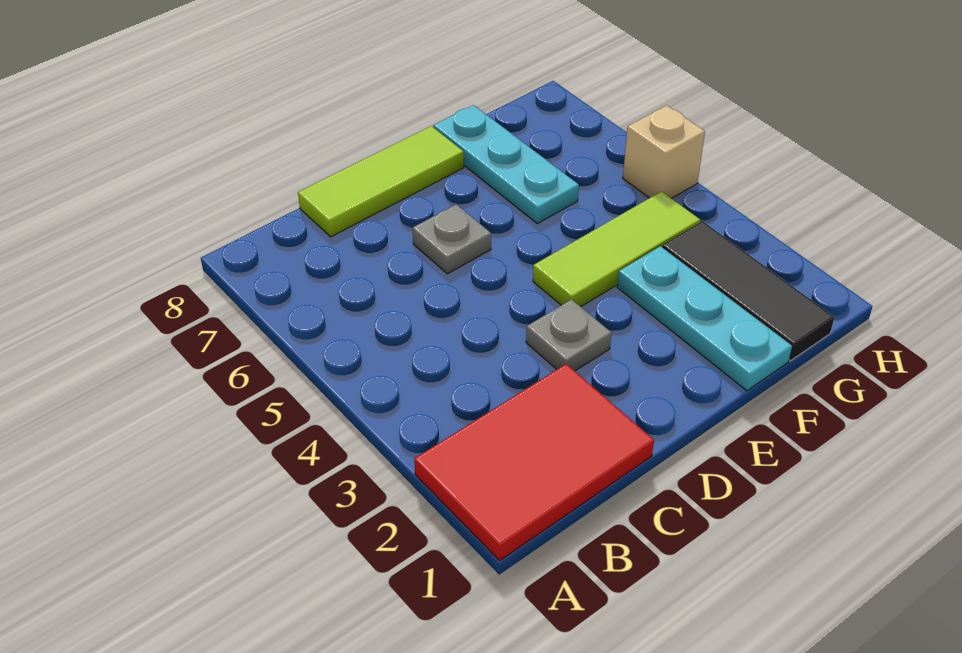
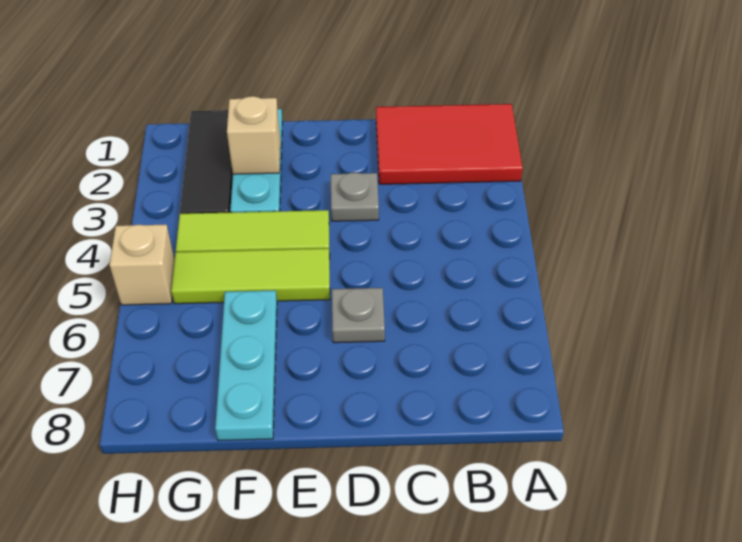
lime 1x3 tile [298,126,464,237] -> lime 1x3 tile moved to [171,248,330,304]
none -> tan 1x1 brick [227,96,280,174]

